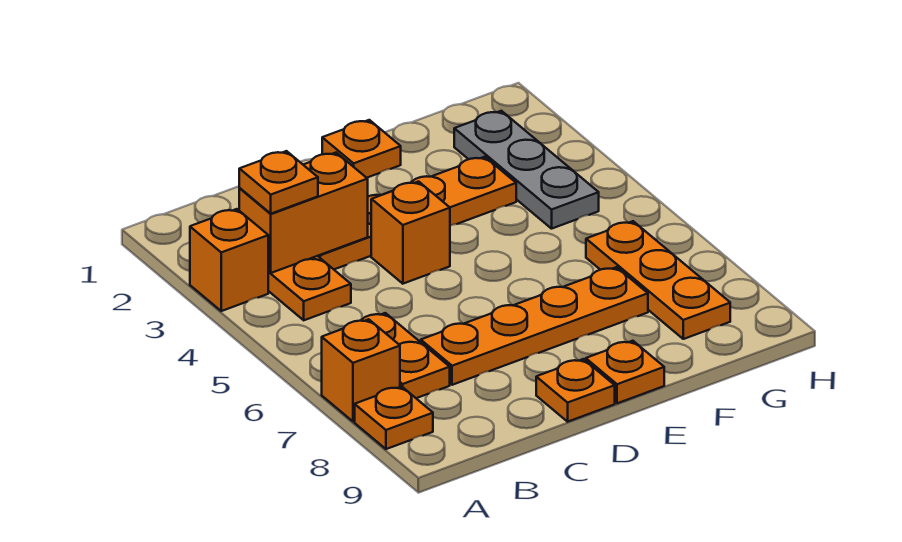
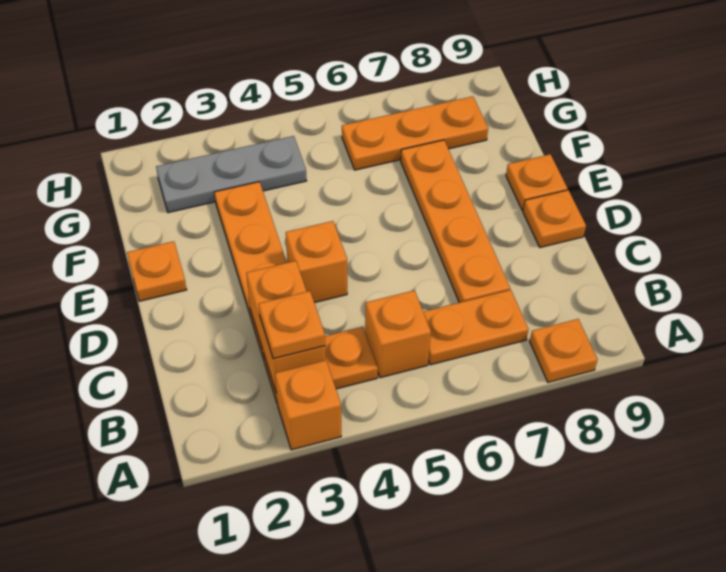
orange 1x1 brick [322,319,400,422] -> orange 1x1 brick moved to [365,290,431,378]

